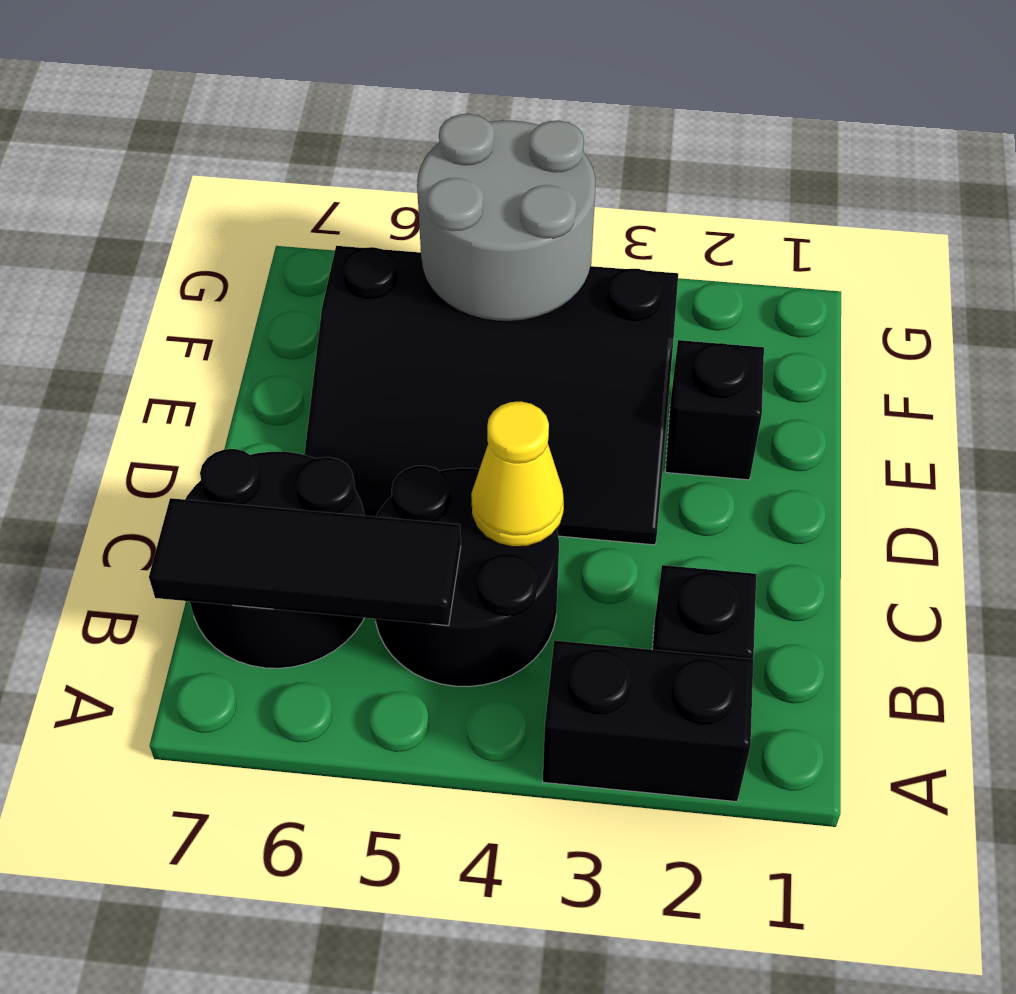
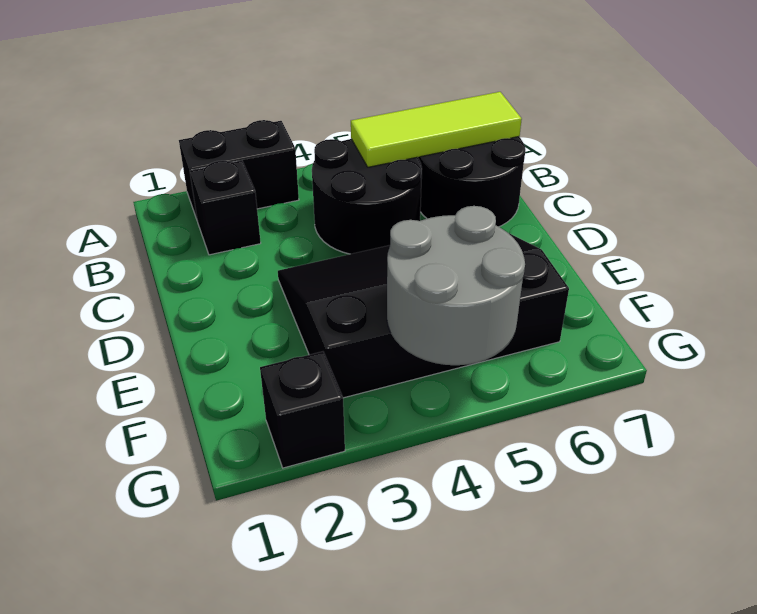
black 1x3 tile [149,498,461,626] -> lime 1x3 tile [351,92,522,167]
yellow 1x1 cone [471,402,564,547] -> none
black 1x1 brick [665,340,764,480] -> black 1x1 brick moved to [260,352,345,468]

